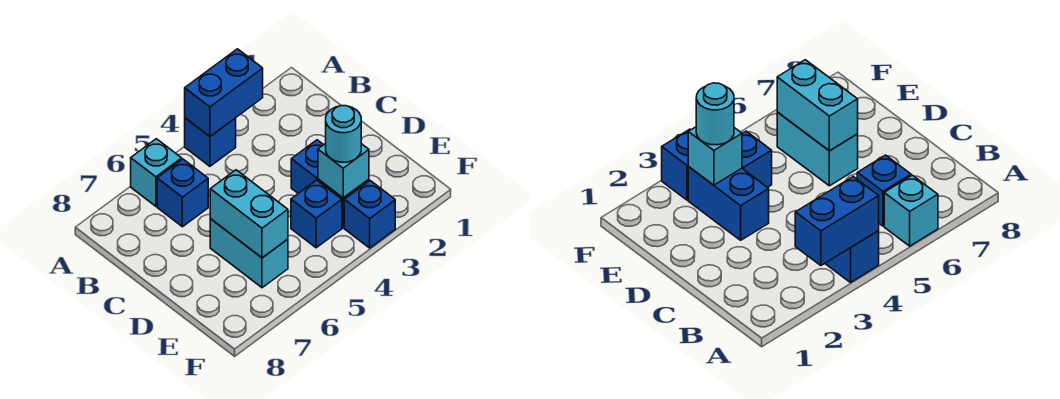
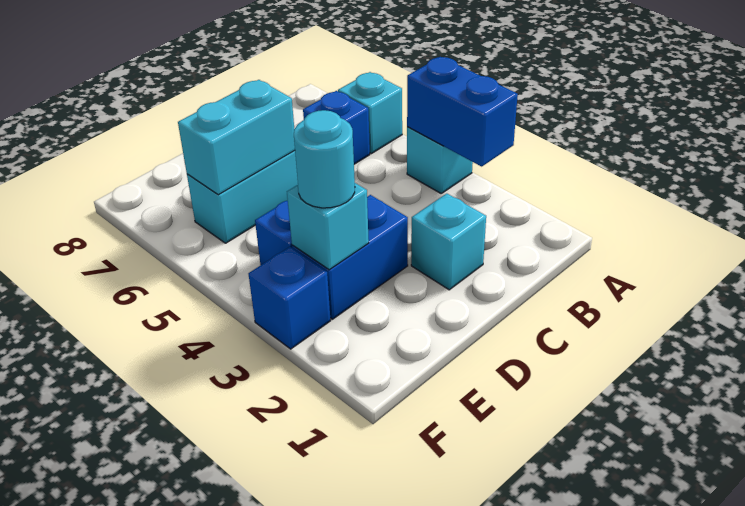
blue 1x1 brick [185,118,236,166] -> cyan 1x1 brick [407,127,473,193]
none -> cyan 1x1 brick [411,194,486,290]

